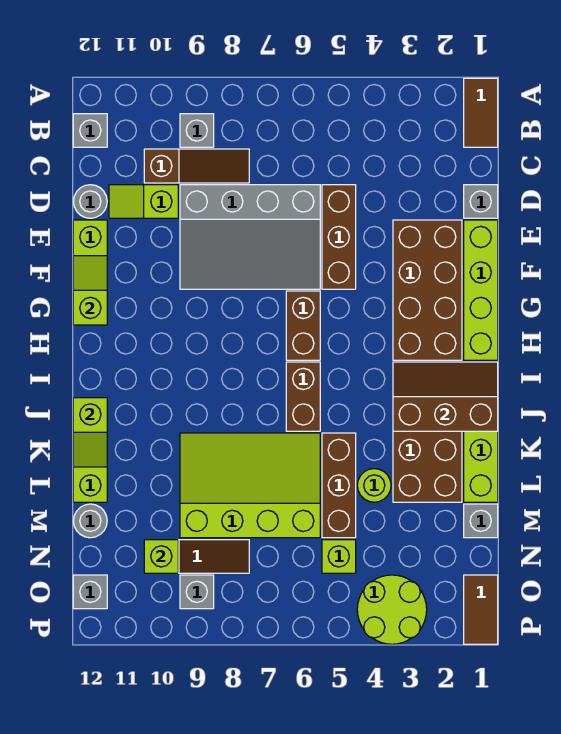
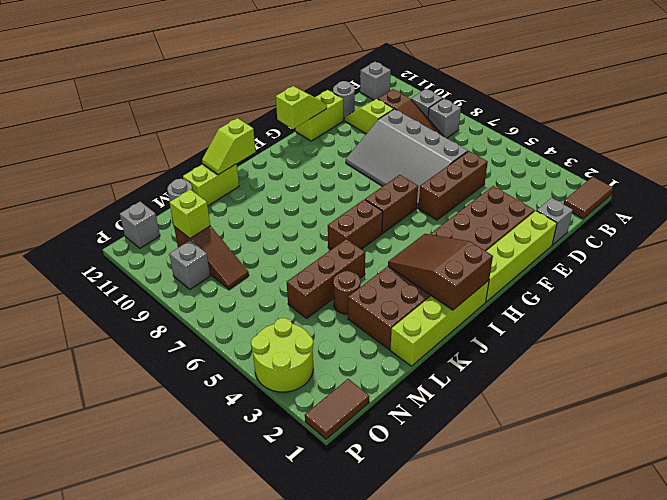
brown 2x3 slope [393,362,498,431] -> brown 2x3 slope turned to [388,234,493,310]
lime 3x4 slope [180,433,320,538] -> none
lime 1x1 round brick [357,469,391,502] -> brown 1x1 round brick [333,271,361,314]
grey 1x1 brick [464,504,498,538] -> grey 1x1 brick moved to [428,98,461,138]
lime 1x1 brick [322,540,356,573] -> none

